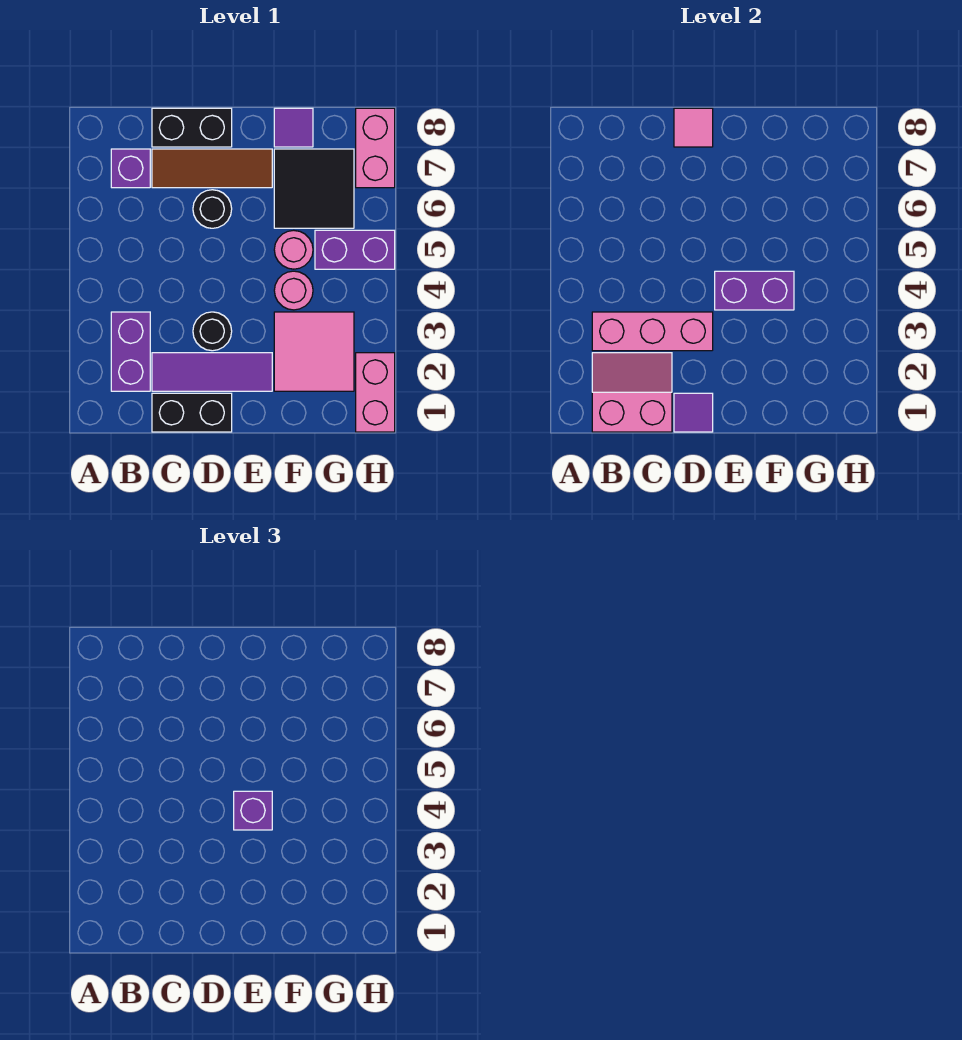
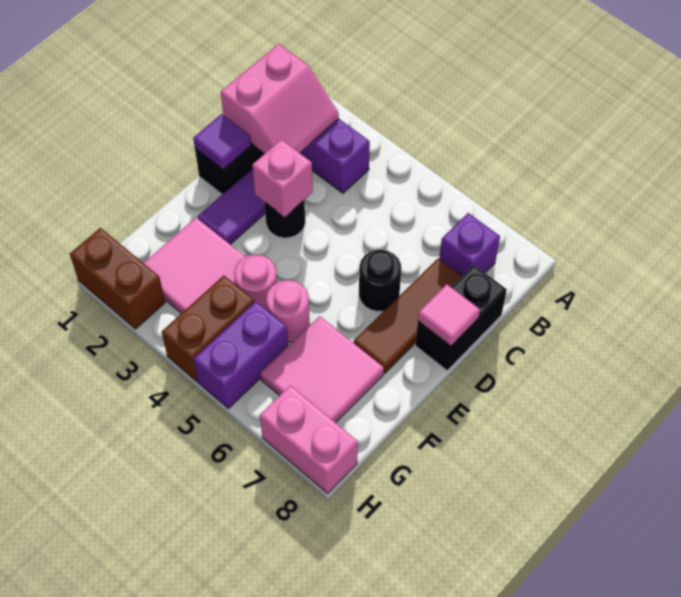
pink 1x3 brick [592,312,713,351] -> pink 1x1 brick [252,140,313,217]
purple 1x2 brick [715,271,794,310] -> none
purple 1x1 brick [234,791,272,830] -> none
black 2x2 tile [274,149,354,228] -> pink 2x2 tile [260,316,384,423]
purple 1x1 tile [274,108,313,147] -> none
none -> brown 1x2 brick [162,276,254,381]
pink 1x2 brick [356,353,395,432] -> brown 1x2 brick [70,228,165,329]

